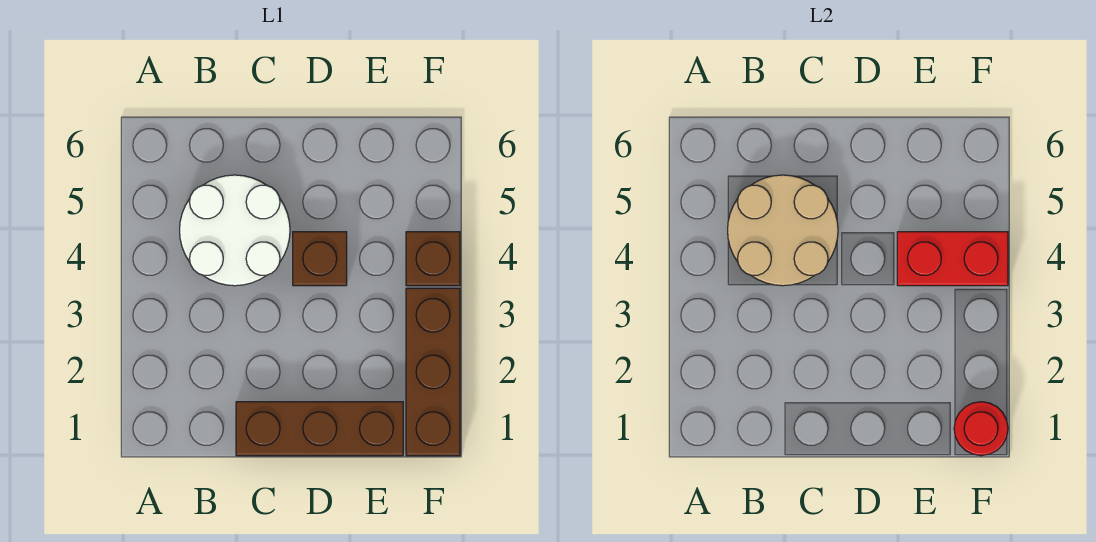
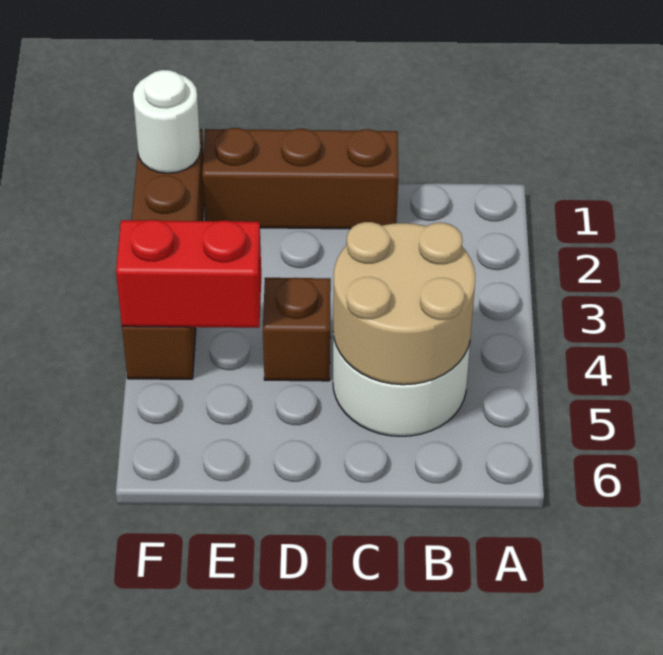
red 1x1 round brick [954,402,1008,456] -> white 1x1 round brick [133,70,201,173]

